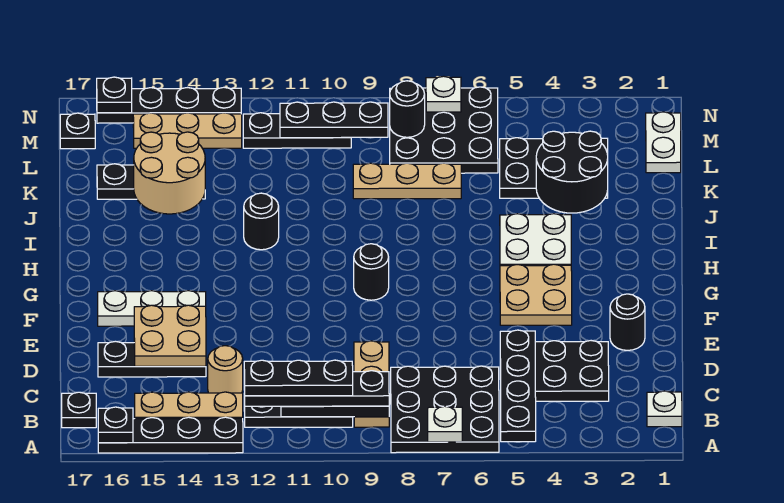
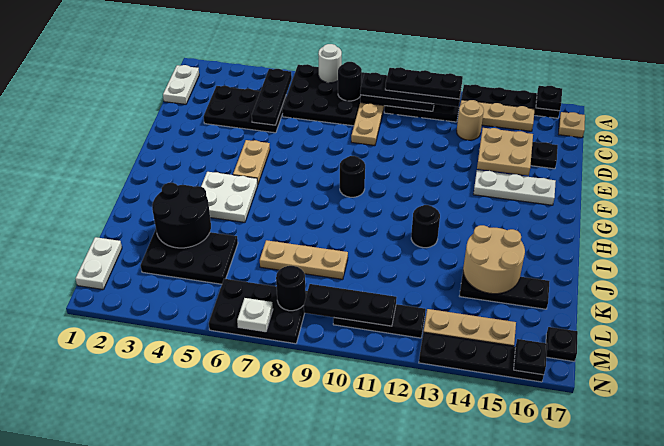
black 1x4 plate [500,330,536,442] -> black 1x3 plate [252,69,292,125]
white 1x1 plate [428,406,462,442] -> white 1x1 round brick [318,44,342,83]
white 1x1 plate [647,391,682,427] -> white 1x2 plate [163,65,199,104]
black 1x1 plate [62,392,96,428] -> tan 1x1 plate [559,112,585,138]
black 1x1 round brick [610,294,645,350] -> black 1x1 round brick moved to [338,62,362,101]
tan 2x2 plate [500,264,572,325] -> tan 1x2 plate [233,140,270,184]
black 3x3 plate [390,87,498,173] -> black 2x3 plate [209,279,307,344]

